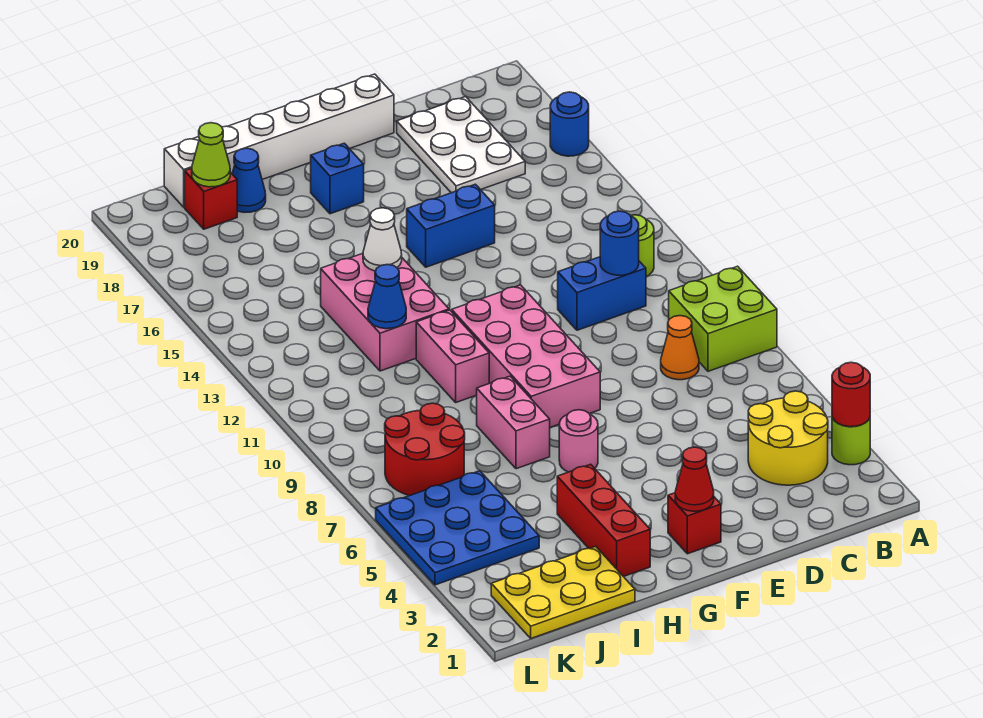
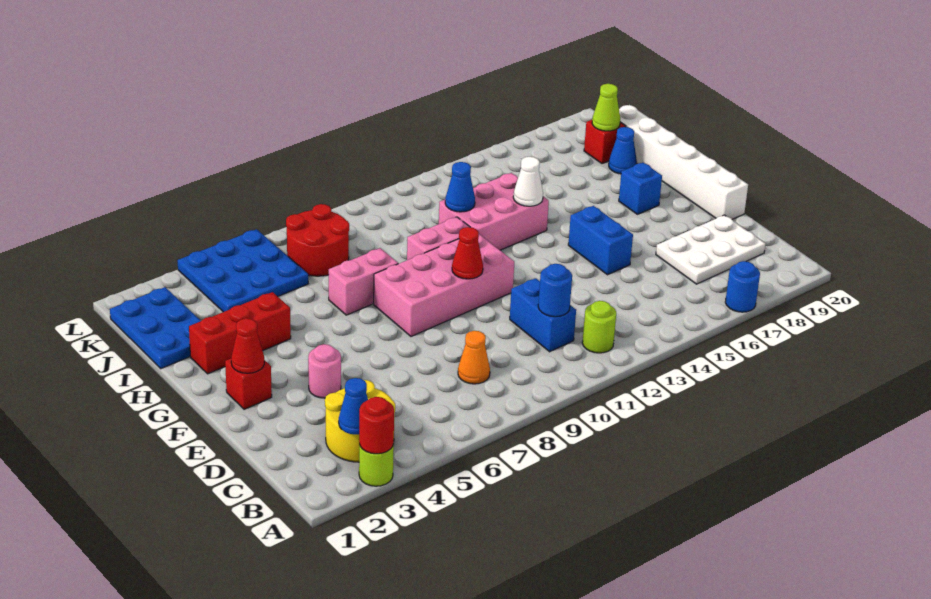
lime 2x2 brick [669,266,777,371] -> none
none -> blue 1x1 cone [339,378,368,434]
none -> red 1x1 cone [452,227,483,279]
pink 1x1 round brick [559,410,598,472] -> pink 1x1 round brick moved to [308,344,341,398]
yellow 2x3 plate [491,546,635,638] -> blue 2x3 plate [110,287,201,369]

